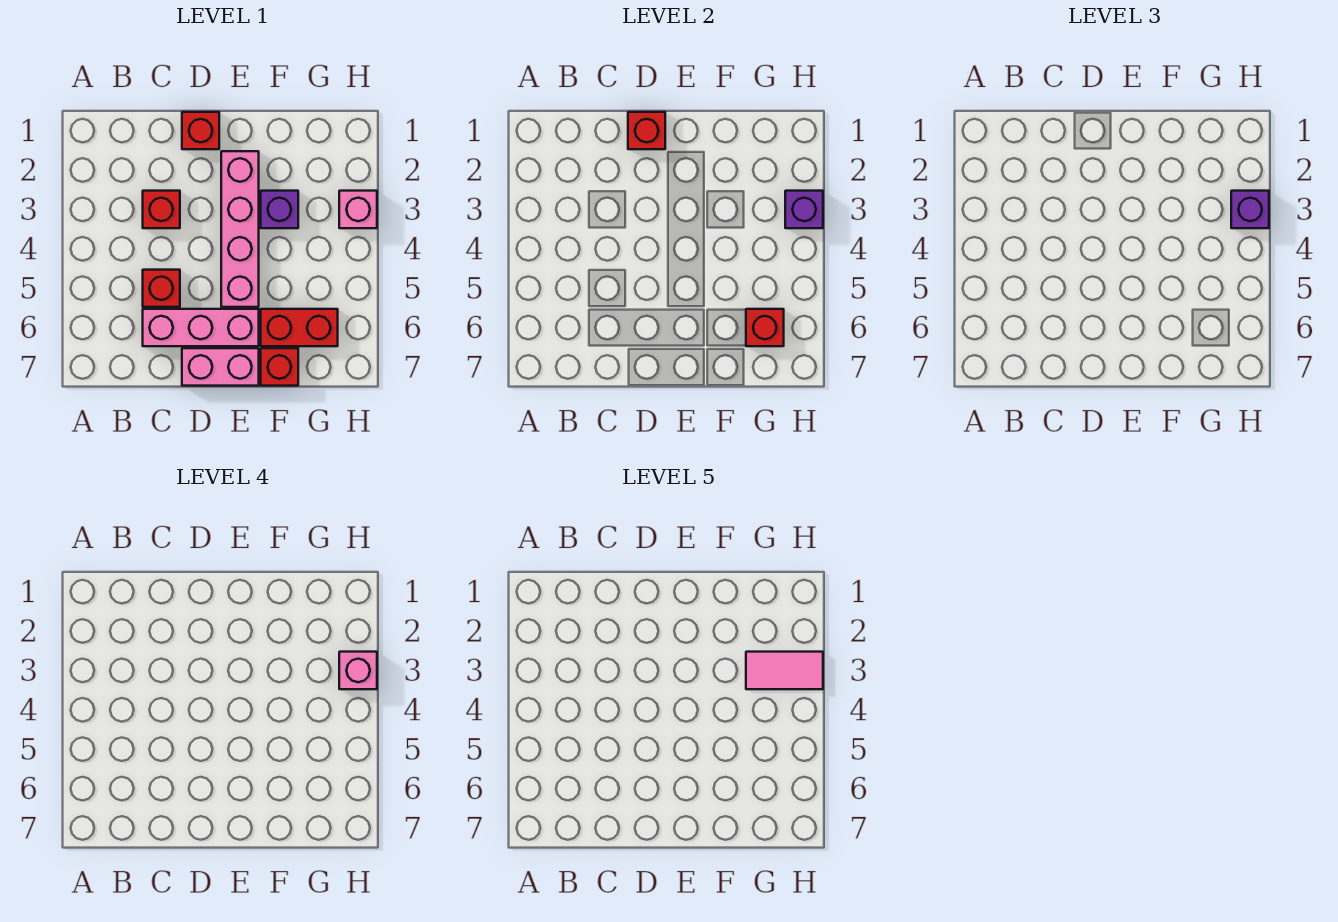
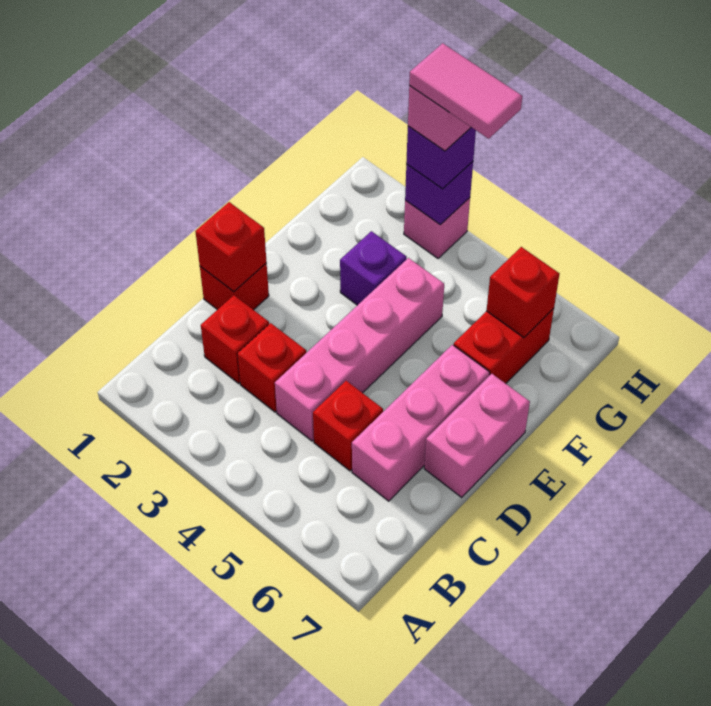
pink 1x4 brick [221,151,259,307] -> pink 1x4 brick turned to [275,258,444,441]
red 1x1 brick [261,348,298,386] -> red 1x1 brick moved to [201,295,269,383]
pink 1x2 tile [746,652,823,689] -> pink 1x2 tile turned to [409,43,522,139]

